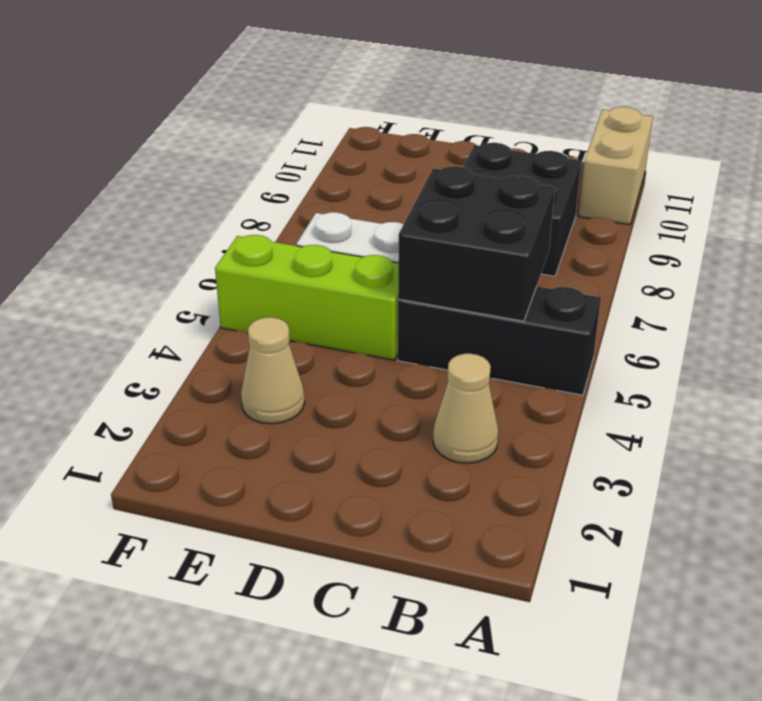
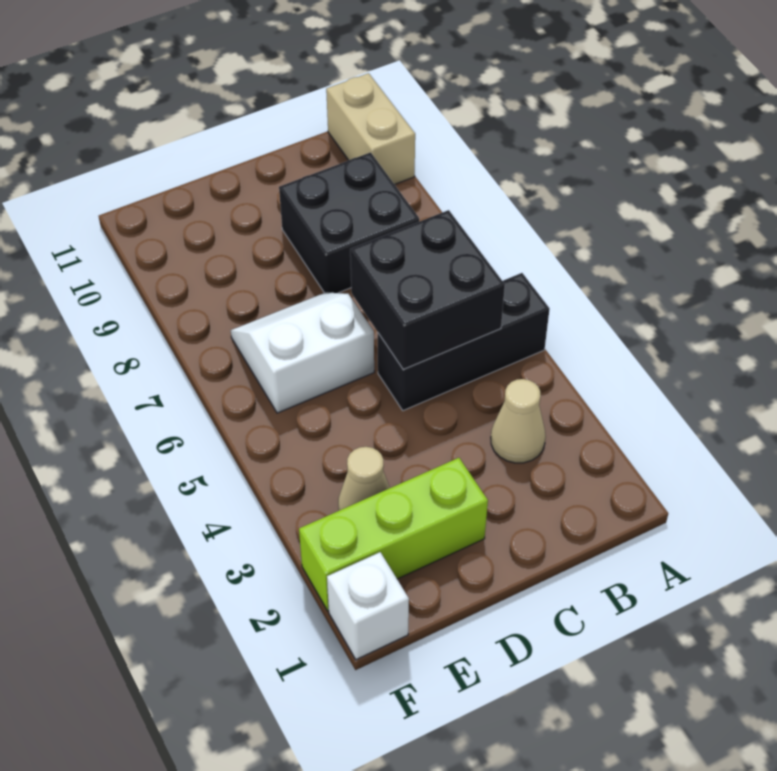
lime 1x3 brick [215,235,398,360] -> lime 1x3 brick moved to [299,458,488,611]
none -> white 1x1 brick [327,552,409,660]

